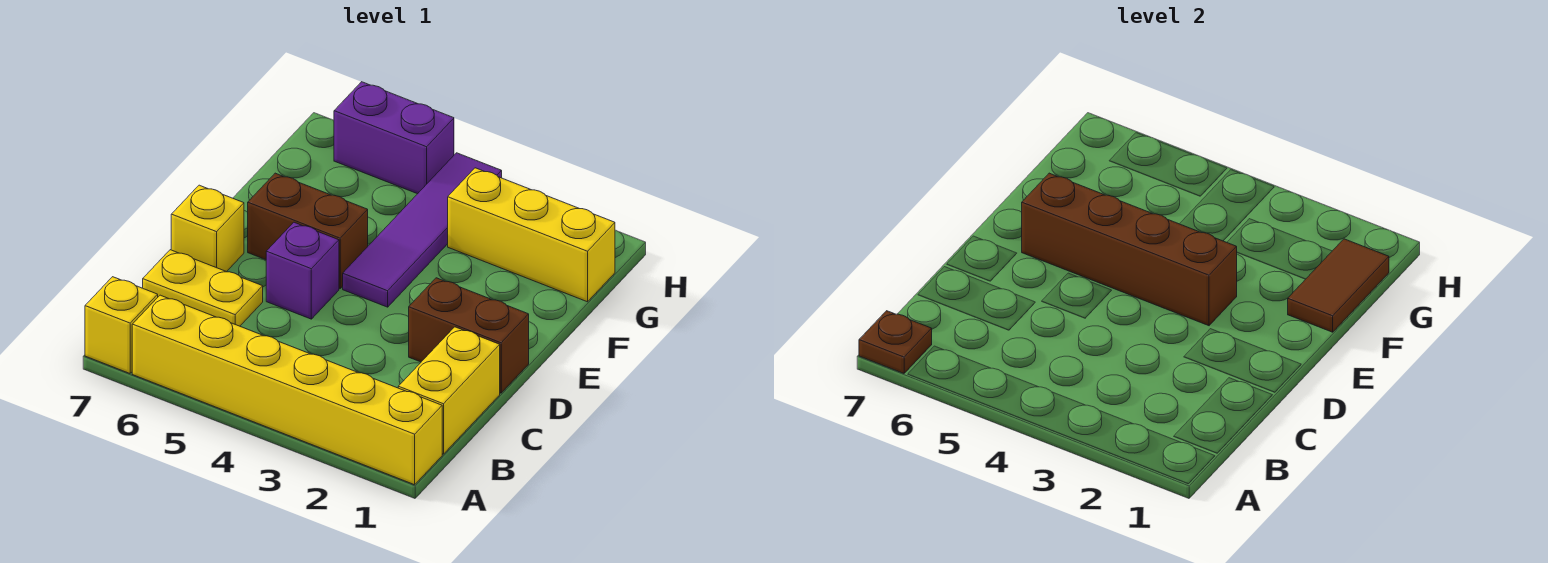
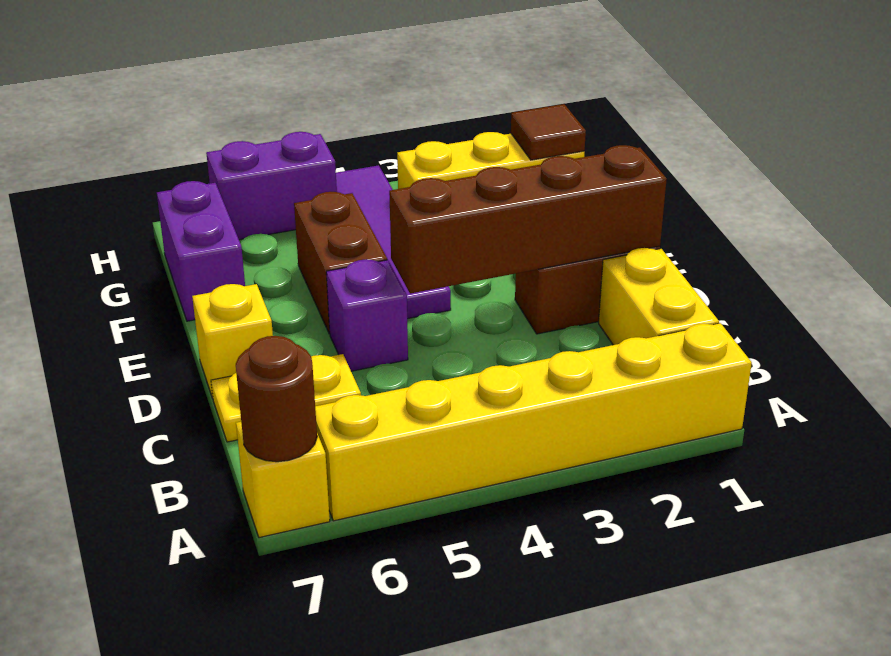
brown 1x1 plate [859,311,932,373] -> brown 1x1 round brick [236,336,317,462]
brown 1x4 brick [1022,173,1237,326] -> brown 1x4 brick moved to [389,145,667,294]
brown 1x2 brick [248,173,368,289] -> brown 1x2 brick turned to [294,192,387,334]
brown 1x2 tile [1288,239,1389,332] -> brown 1x1 tile [511,104,586,160]
none -> purple 1x2 brick [157,181,245,321]

